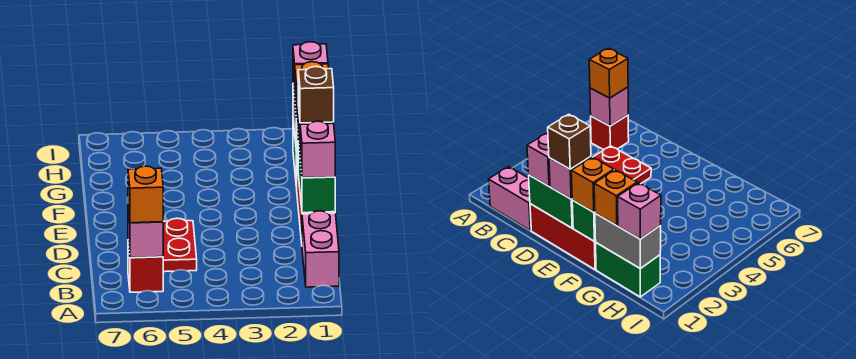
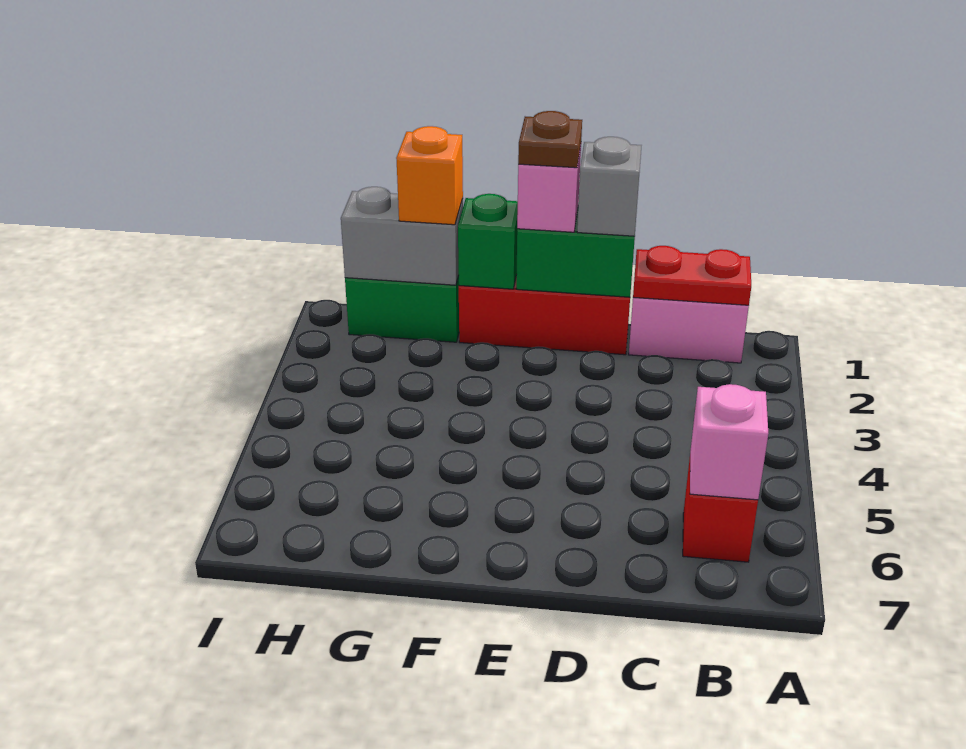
orange 1x1 brick [128,166,163,223] -> none
red 1x2 plate [163,218,197,272] -> red 1x2 plate moved to [633,246,751,305]
pink 1x1 brick [300,121,335,178] -> grey 1x1 brick [577,137,642,236]
brown 1x1 brick [298,67,334,123] -> brown 1x1 plate [518,111,582,168]
orange 1x1 brick [571,157,614,212] -> none
pink 1x1 brick [293,42,328,97] -> none

